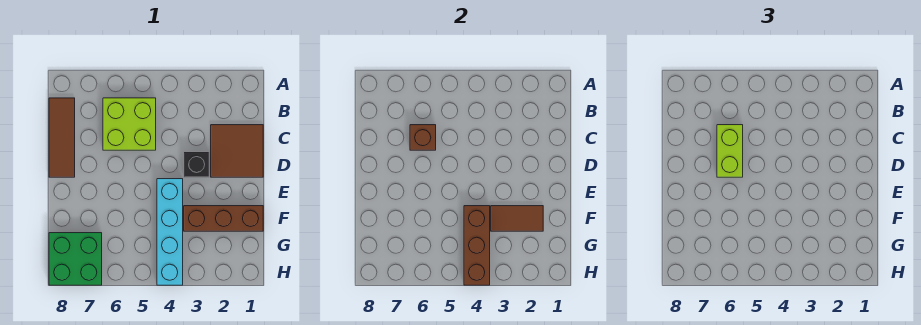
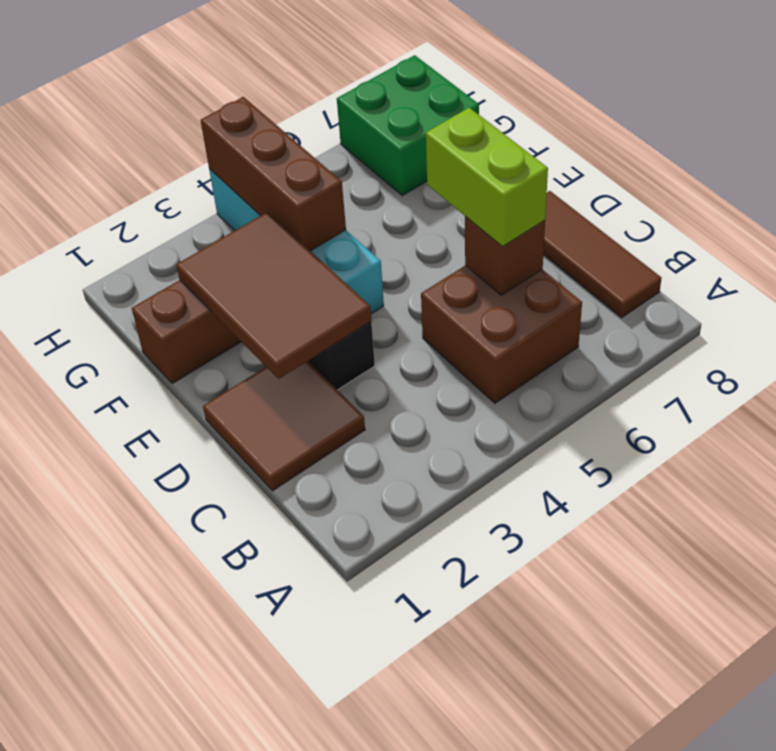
lime 2x2 brick [103,98,156,150] -> brown 2x2 brick [421,265,582,403]
brown 1x2 tile [491,206,543,231] -> brown 2x3 tile [176,212,371,379]

